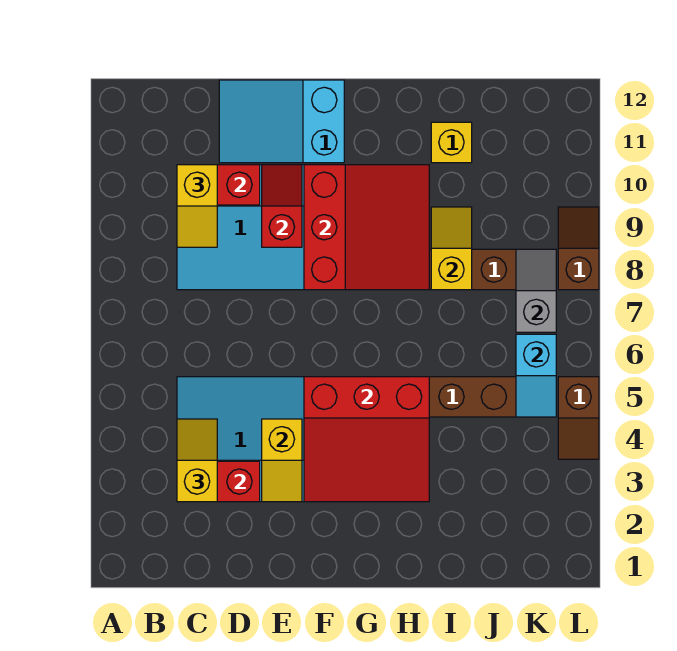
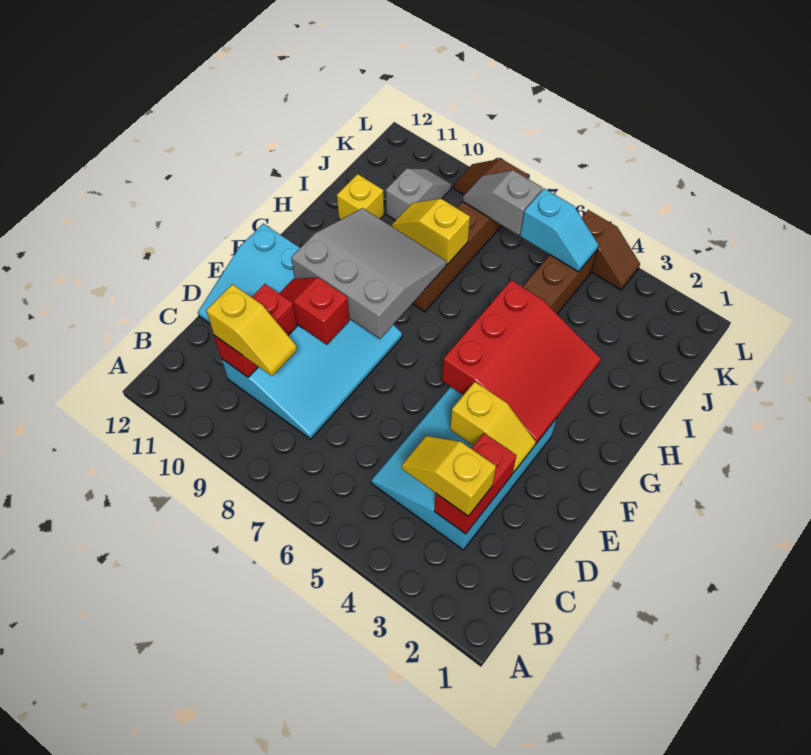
red 3x3 slope [304,165,429,290] -> grey 3x3 slope [291,208,447,339]
none -> grey 1x2 slope [386,168,451,220]

